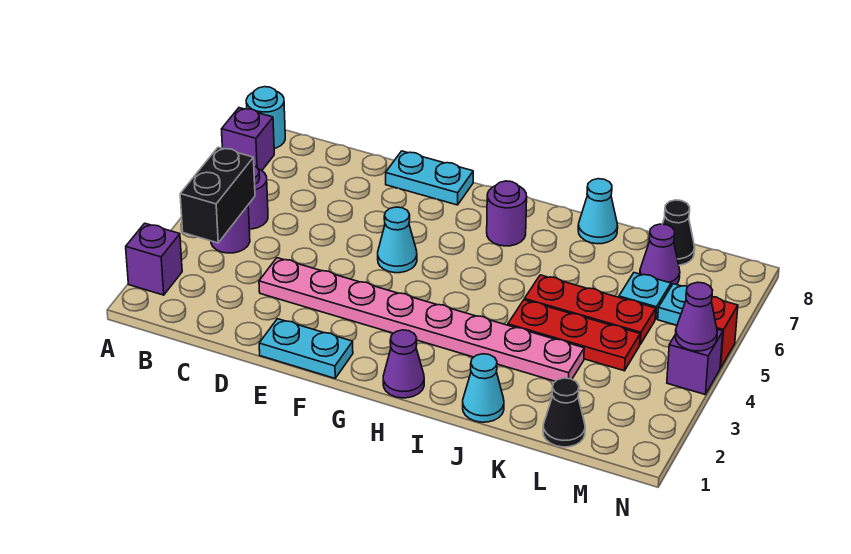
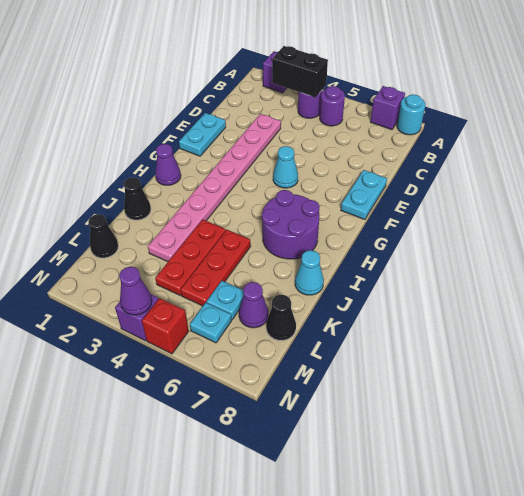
purple 1x1 round brick [487,181,527,246] -> purple 2x2 round brick [262,190,320,259]
cyan 1x1 cone [463,354,504,422] -> black 1x1 cone [124,178,151,220]

